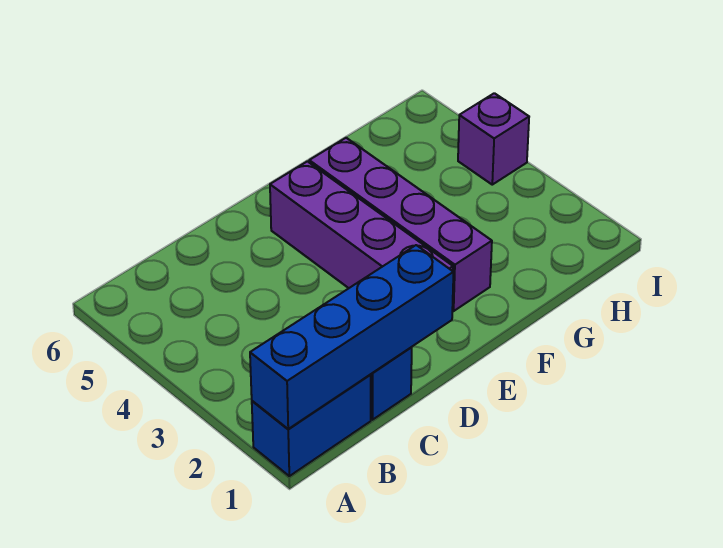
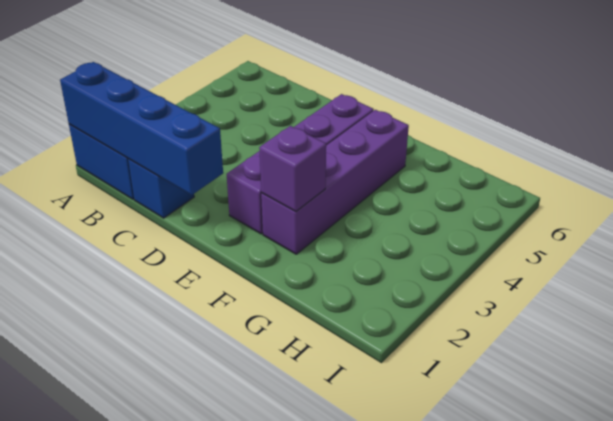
purple 1x1 brick [458,93,529,185] -> purple 1x1 brick moved to [259,126,326,212]

